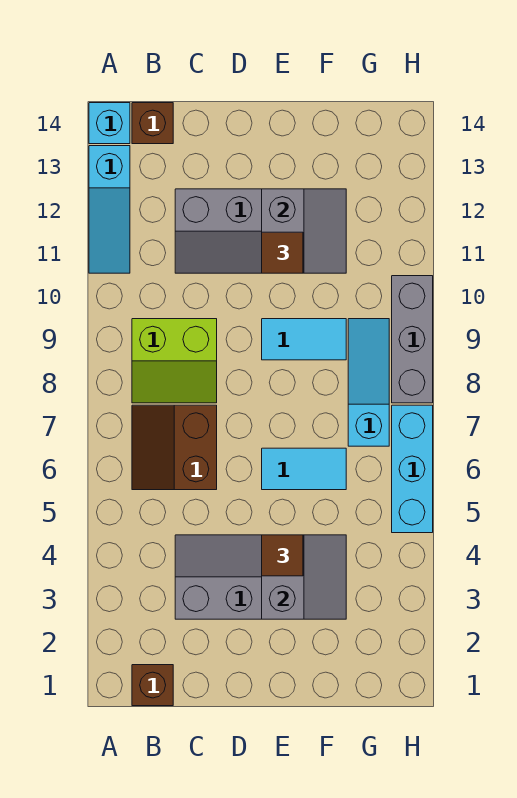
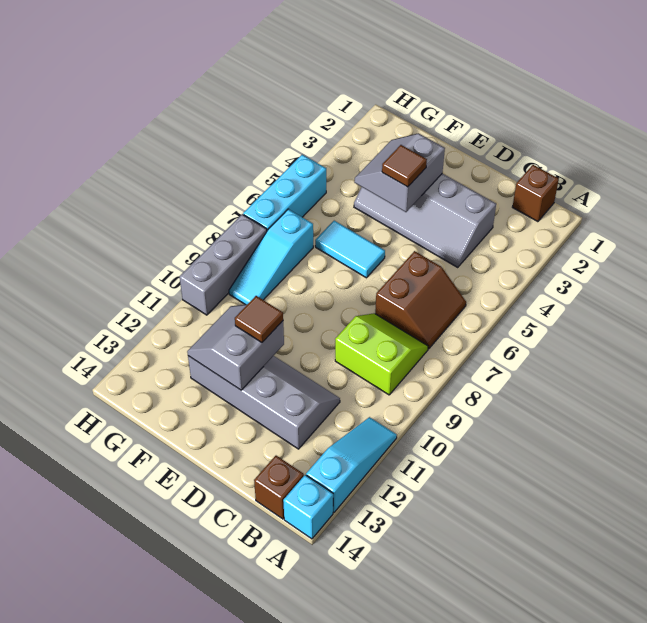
cyan 1x2 tile [262,319,346,360] -> none

